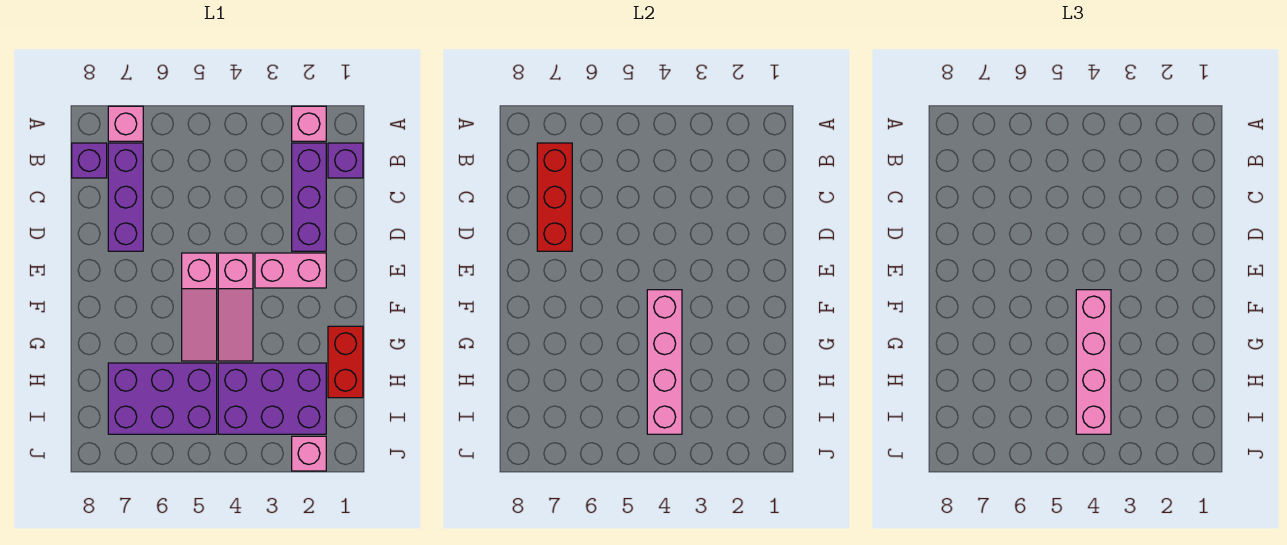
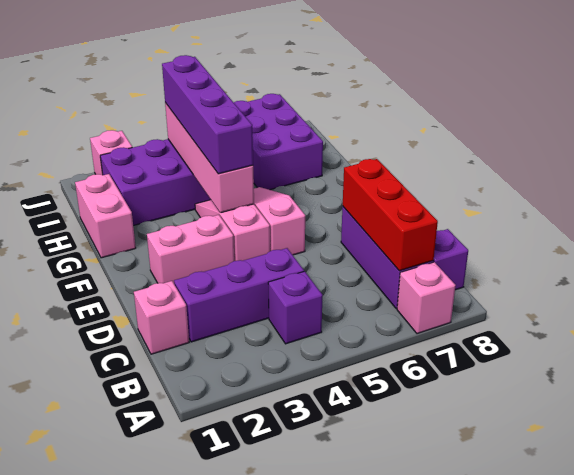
pink 1x1 brick [292,106,326,141] -> pink 1x1 brick moved to [134,281,189,354]
purple 1x1 brick [328,143,363,178] -> purple 1x1 brick moved to [268,271,323,344]
purple 1x3 brick [292,143,326,251] -> purple 1x3 brick turned to [174,248,304,342]
pink 1x4 brick [1076,290,1111,434] -> purple 1x4 brick [162,55,253,174]
red 1x2 brick [328,326,363,398] -> pink 1x2 brick [75,174,136,258]
purple 2x3 brick [108,363,217,434] -> purple 2x3 brick turned to [234,94,323,190]

